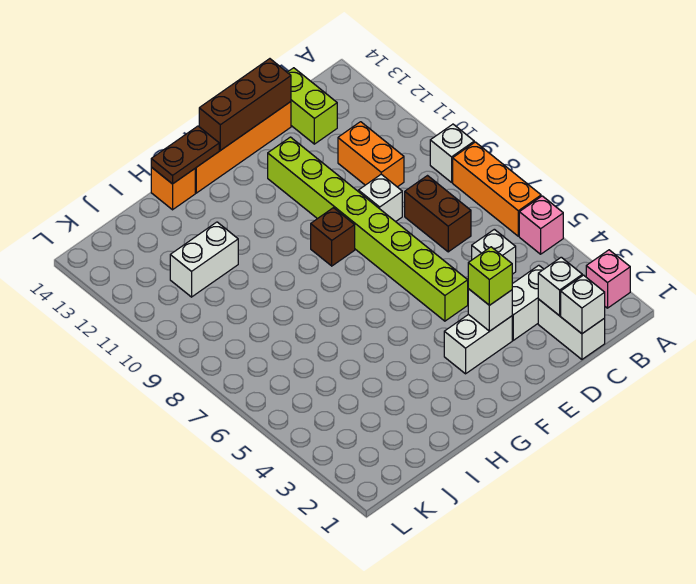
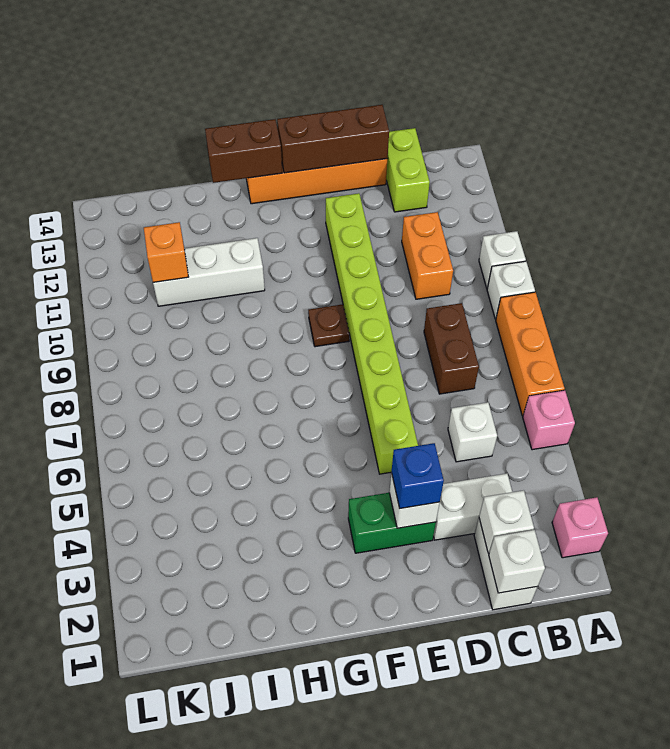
white 1x1 brick [358,174,402,222] -> white 1x1 brick moved to [479,231,526,288]
white 1x2 brick [444,314,512,374] -> green 1x2 brick [348,493,436,553]
lime 1x1 brick [468,247,512,305] -> blue 1x1 brick [392,443,444,508]
brown 1x1 brick [311,208,355,266] -> brown 1x1 plate [308,304,349,347]
brown 1x2 plate [151,126,219,184] -> brown 1x2 brick [205,119,282,183]
orange 1x1 brick [151,167,195,210] -> orange 1x1 brick moved to [144,222,188,282]
white 1x2 brick [170,222,238,297] -> white 1x3 brick [153,238,265,306]

